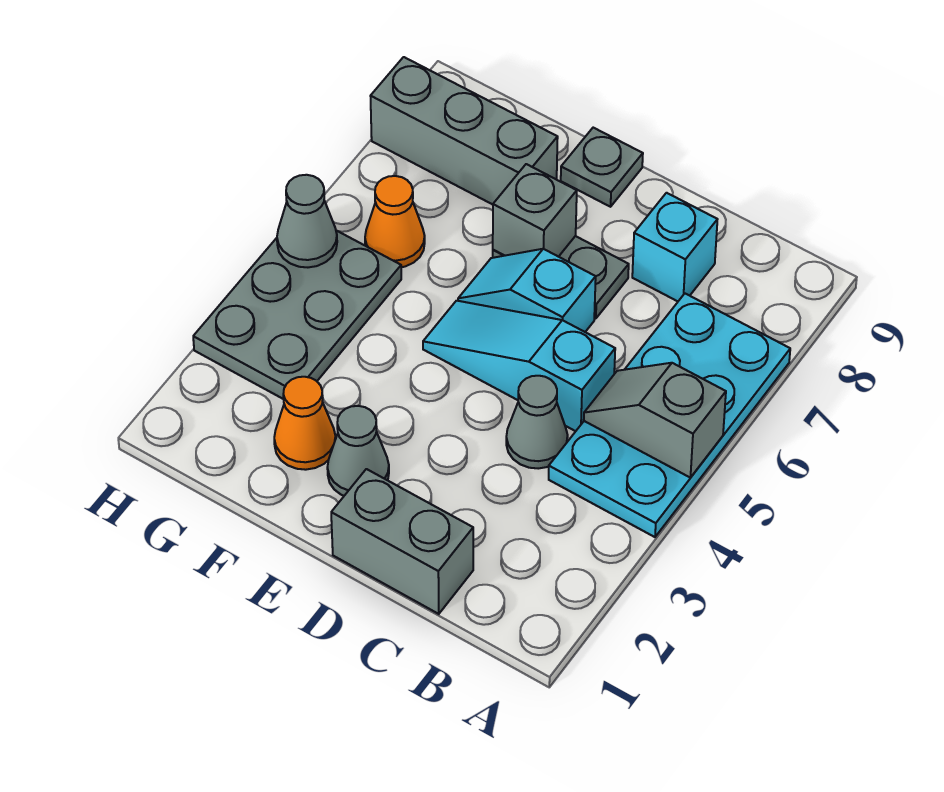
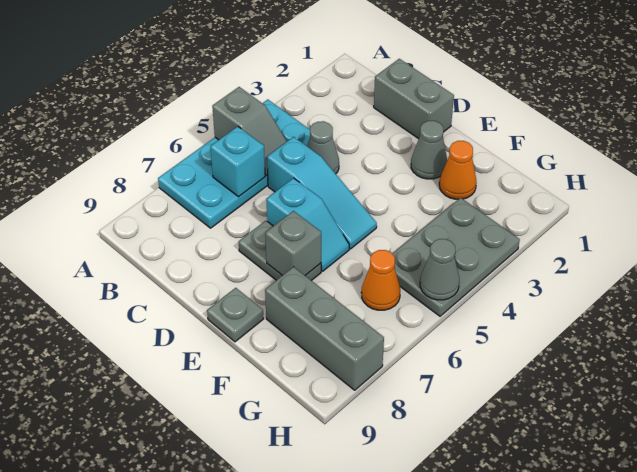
cyan 1x1 brick [632,193,717,301] -> cyan 1x1 brick moved to [210,126,265,197]

